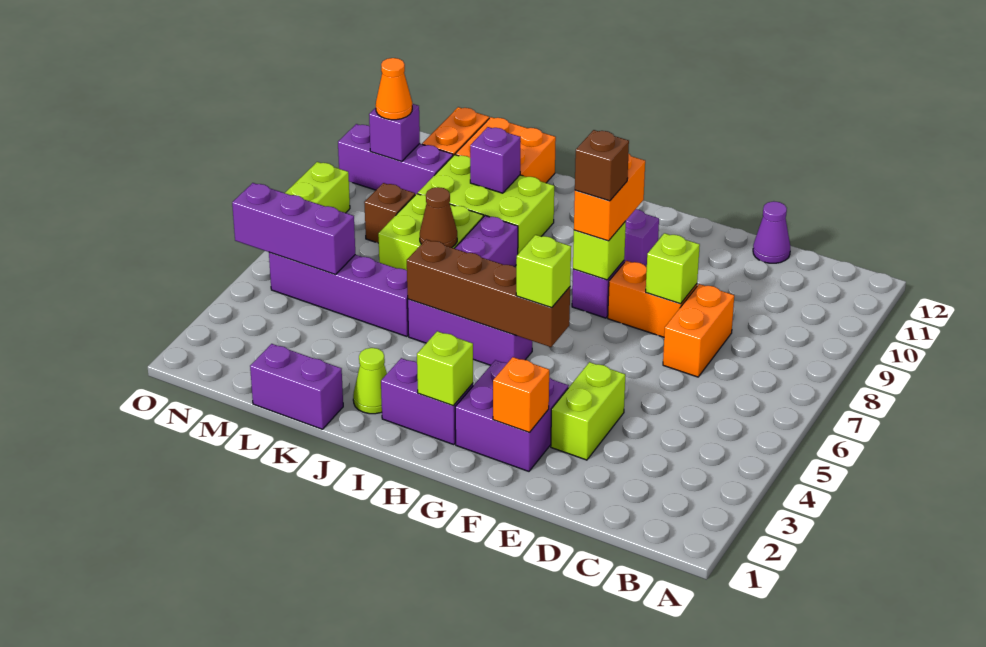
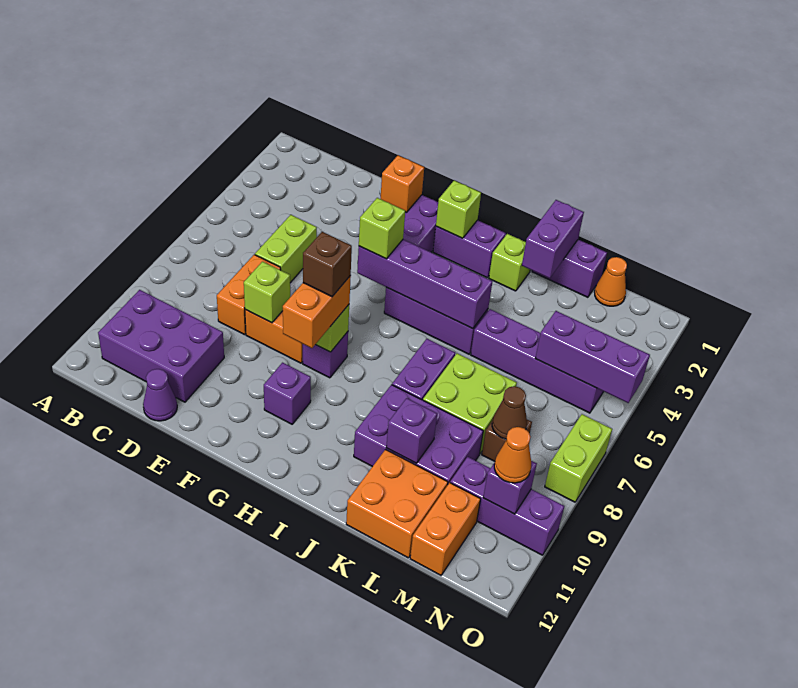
none -> purple 2x3 brick [98,290,224,402]
lime 1x2 brick [551,362,625,460] -> lime 1x2 brick moved to [255,215,317,283]
brown 1x4 brick [407,239,570,347] -> purple 1x4 brick [357,240,492,329]
lime 1x1 cone [353,348,387,414] -> lime 1x1 brick [489,234,530,291]
lime 2x3 brick [418,155,554,254] -> purple 2x3 brick [354,385,483,484]
none -> purple 1x2 brick [522,200,584,278]
brown 1x1 cone [420,187,457,248] -> brown 1x1 cone moved to [492,386,527,439]
none -> orange 1x1 cone [595,257,627,306]

